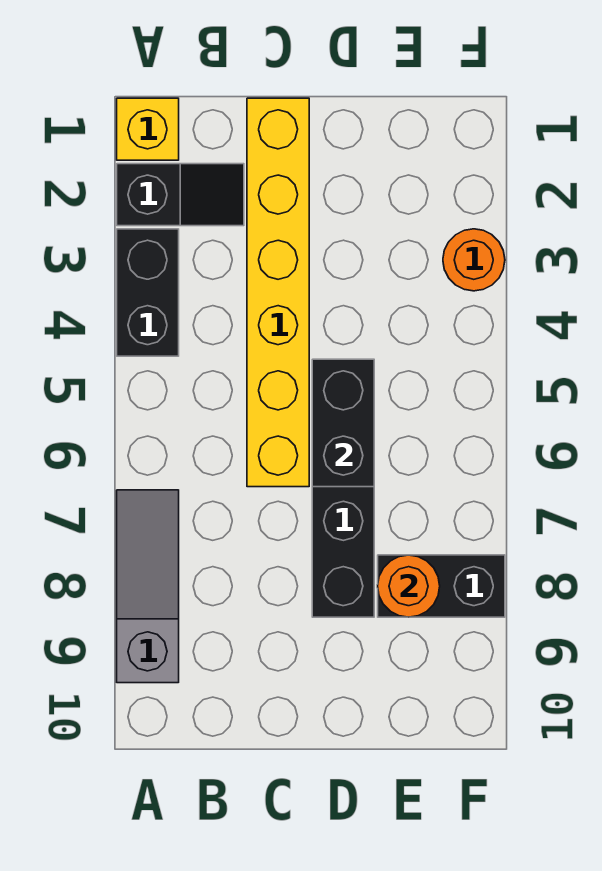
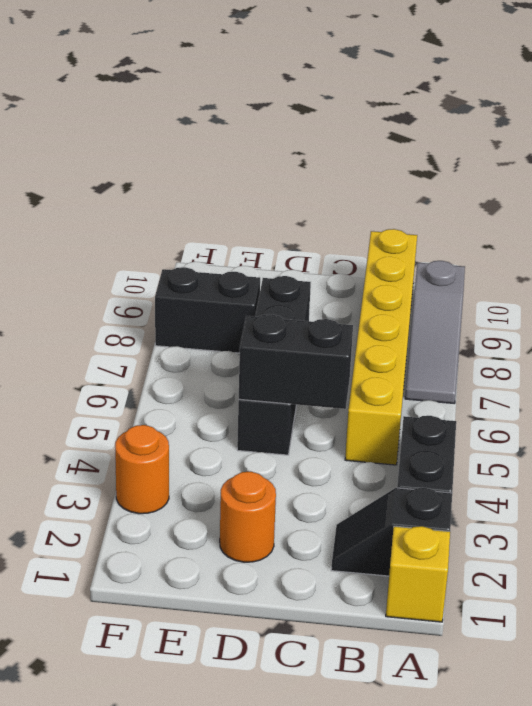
yellow 1x6 brick [247,98,309,487] -> yellow 1x6 brick moved to [345,229,417,465]
black 1x2 brick [312,359,374,487] -> black 1x2 brick turned to [239,314,353,409]
orange 1x1 round brick [378,555,440,617] -> orange 1x1 round brick moved to [220,472,276,562]

